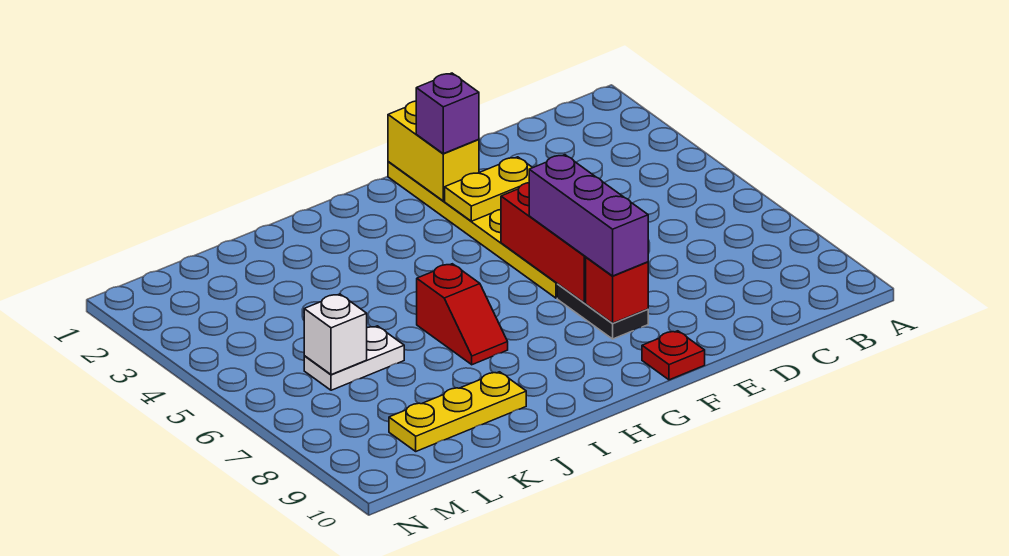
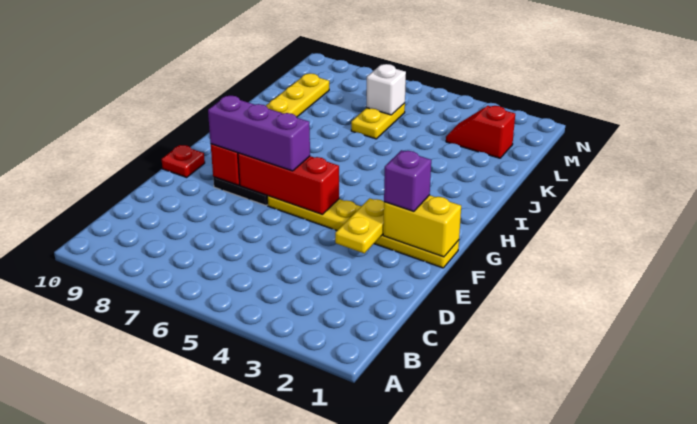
red 1x2 slope [417,264,508,365] -> red 1x2 slope moved to [446,106,515,158]
white 1x2 plate [304,326,404,390] -> yellow 1x2 plate [351,103,405,139]

